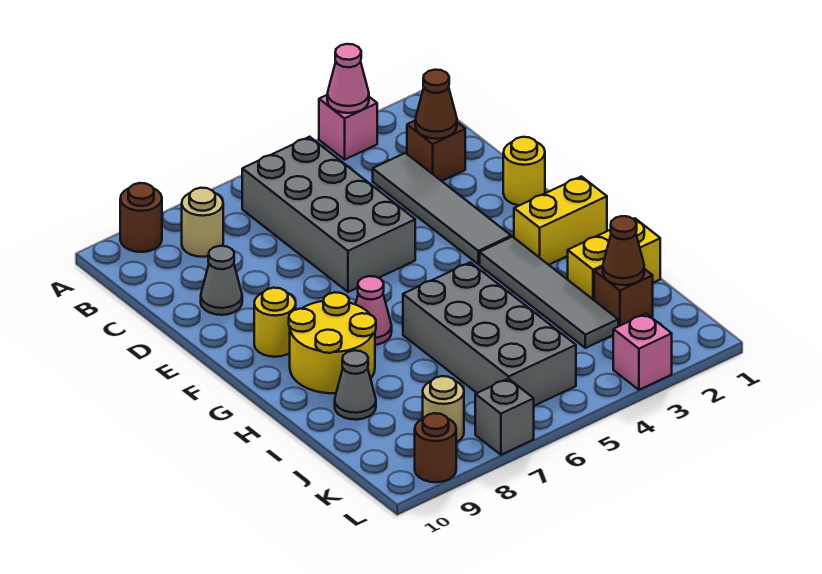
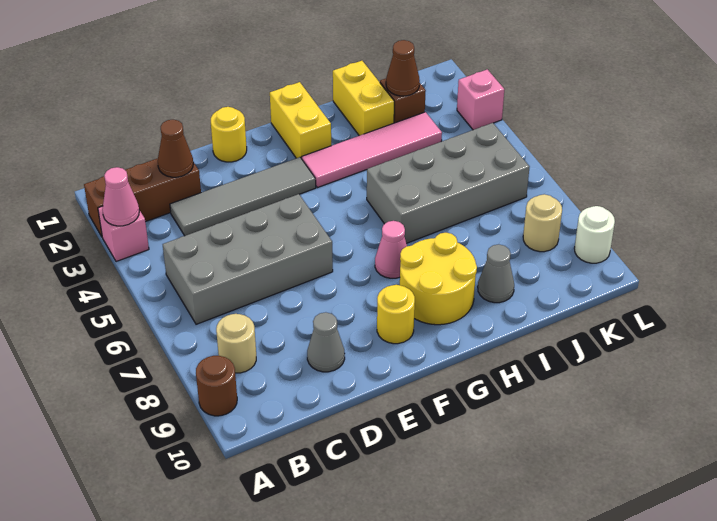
brown 1x1 brick [407,121,465,181] -> brown 1x3 brick [84,158,201,237]
grey 1x4 tile [480,237,618,348] -> pink 1x4 tile [302,112,442,188]
grey 1x1 brick [475,378,534,455] -> none
brown 1x1 round brick [415,413,456,482] -> white 1x1 round brick [574,206,615,263]

